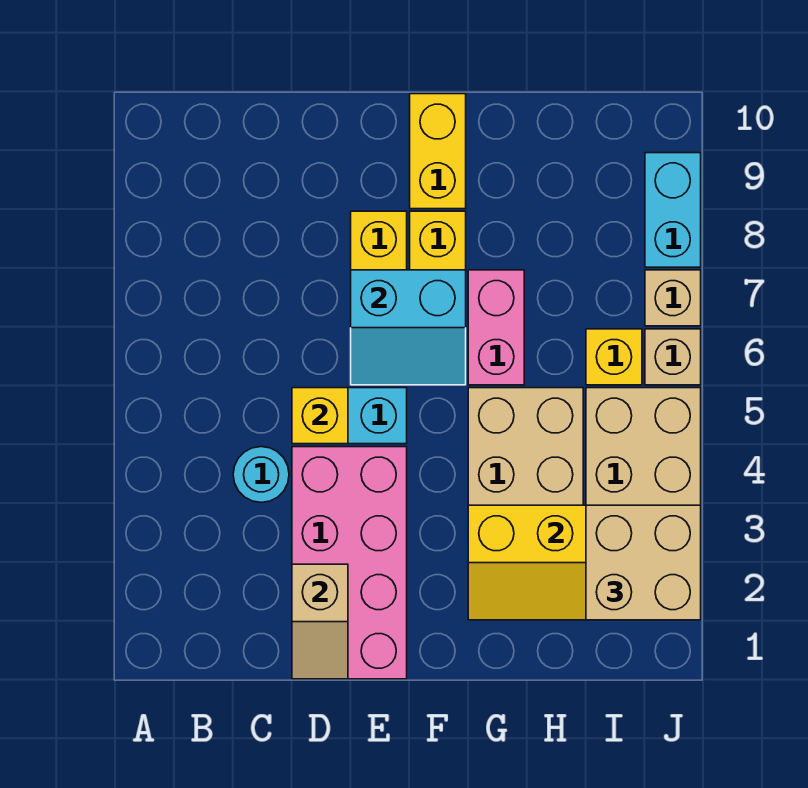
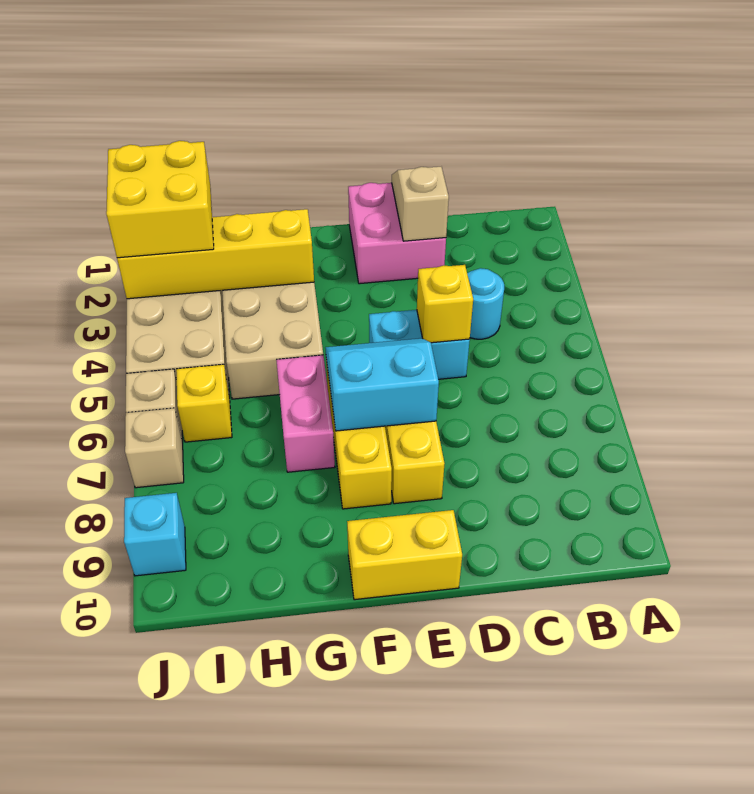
pink 2x4 brick [292,447,407,679] -> pink 2x2 brick [348,183,446,284]
yellow 1x2 brick [410,94,466,209] -> yellow 1x2 brick turned to [347,510,462,600]
tan 2x2 brick [586,505,701,620] -> yellow 2x2 brick [106,141,214,258]
cyan 1x2 brick [645,153,701,267] -> cyan 1x1 brick [124,493,186,576]

